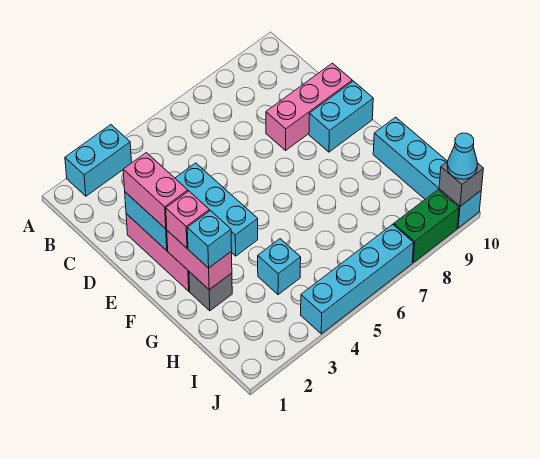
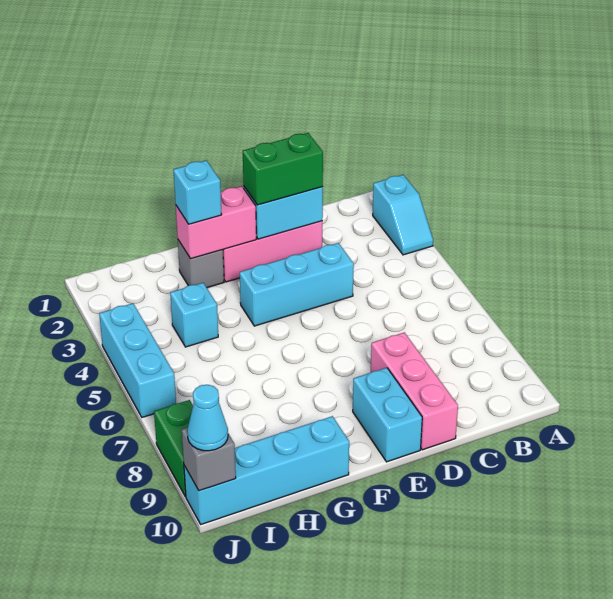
cyan 1x2 brick [65,125,132,196] -> cyan 1x2 slope [373,175,433,255]
pink 1x2 brick [123,153,188,229] -> green 1x2 brick [243,133,323,205]
pink 1x1 brick [166,191,209,248] -> none
cyan 1x4 brick [301,224,414,334] -> cyan 1x3 brick [99,303,176,417]

